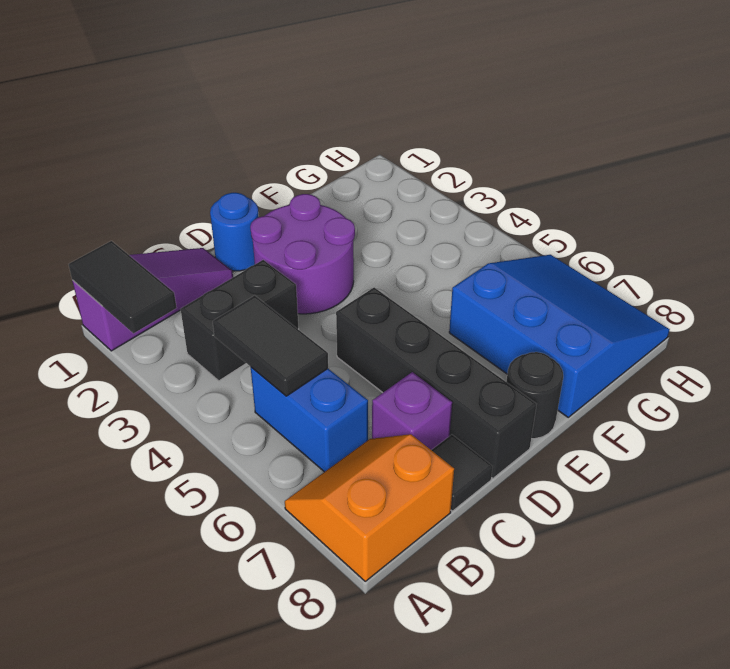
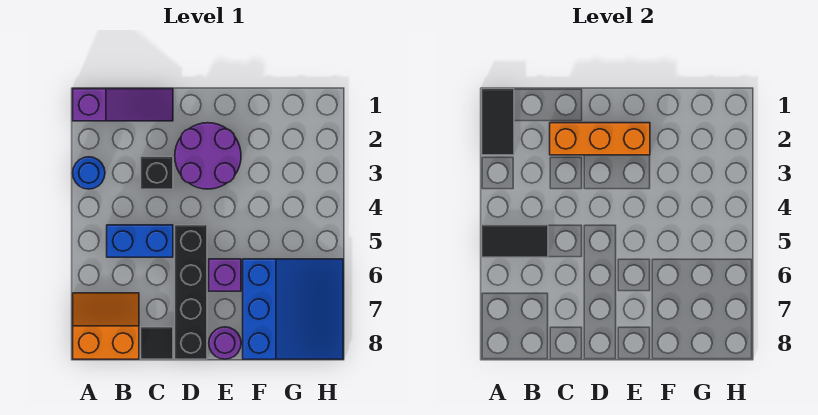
black 1x2 brick [181,260,299,381] -> black 1x1 brick [141,157,173,189]
black 1x2 tile [213,296,328,396] -> black 1x2 tile turned to [482,225,548,257]
blue 1x2 brick [251,367,368,472] -> blue 1x2 brick turned to [107,225,173,257]
none -> orange 1x3 brick [550,123,650,155]
purple 1x1 brick [372,372,452,450] -> purple 1x1 brick moved to [209,259,241,291]
blue 1x1 round brick [210,193,259,271] -> blue 1x1 round brick moved to [73,157,105,189]
black 1x1 round brick [506,352,563,439] -> purple 1x1 round brick [209,327,241,359]

